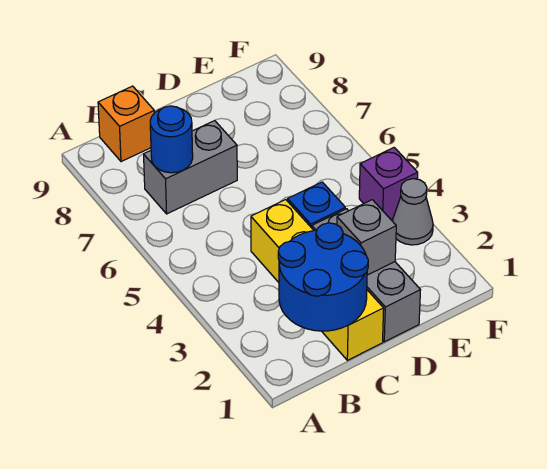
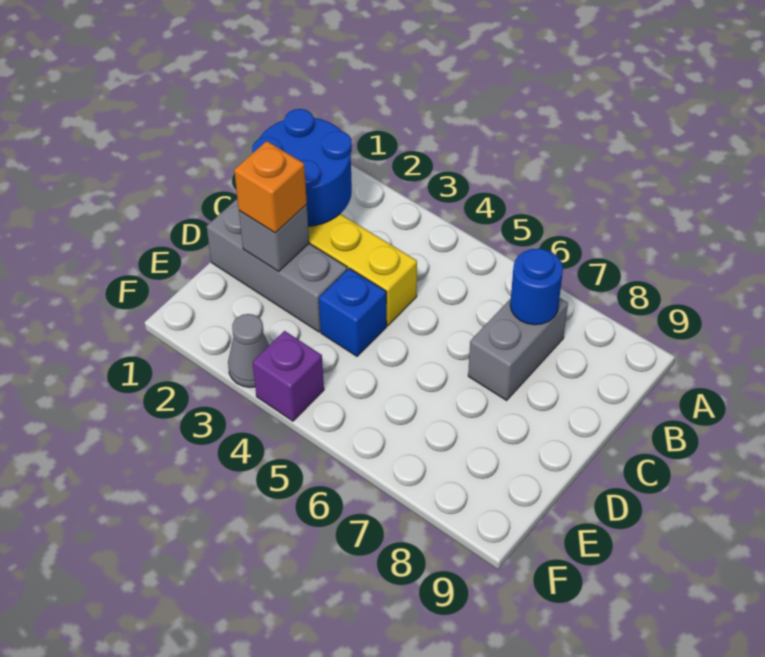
orange 1x1 brick [98,86,154,162] -> orange 1x1 brick moved to [234,141,307,233]

